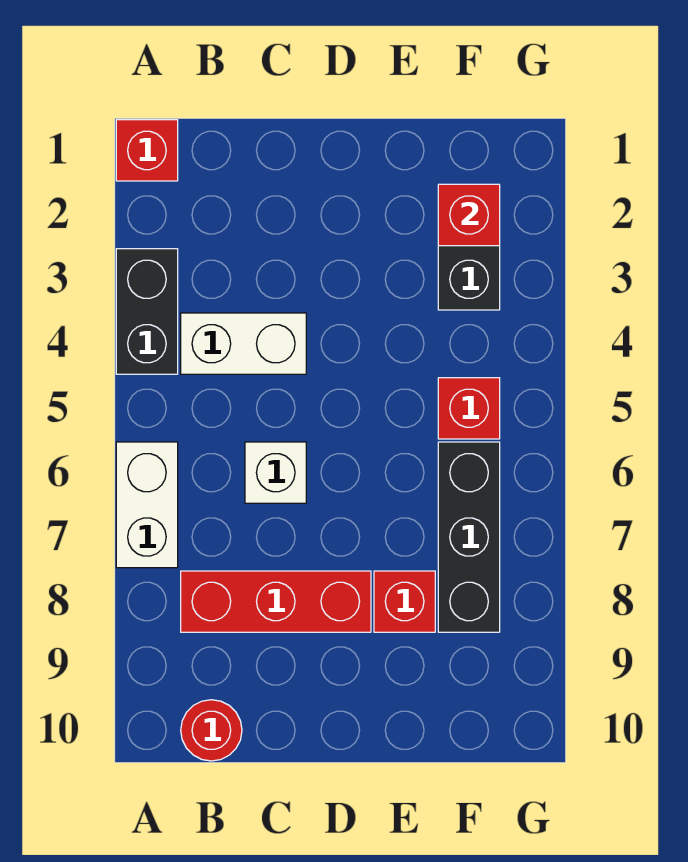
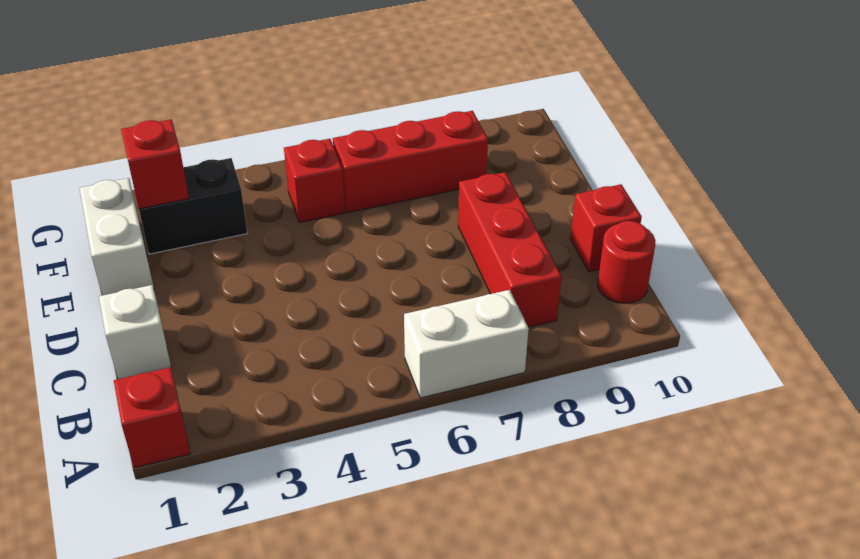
black 1x2 brick [116,249,178,374] -> none
white 1x2 brick [181,313,306,374] -> white 1x2 brick moved to [80,178,153,296]
white 1x1 brick [245,442,306,503] -> white 1x1 brick moved to [99,285,171,379]
red 1x1 brick [374,571,435,632] -> red 1x1 brick moved to [570,184,642,272]
black 1x3 brick [438,442,500,632] -> red 1x3 brick [333,111,488,212]

